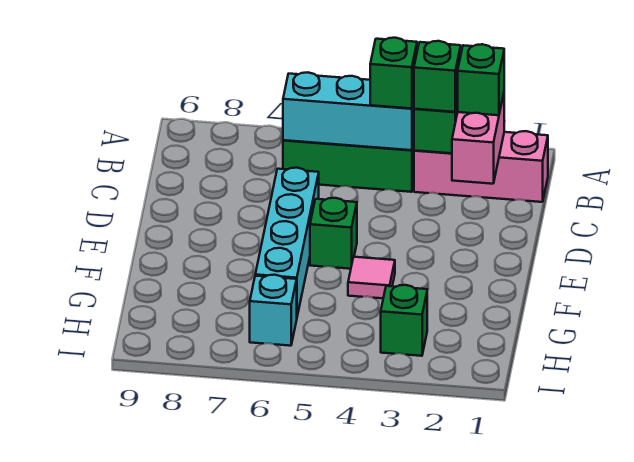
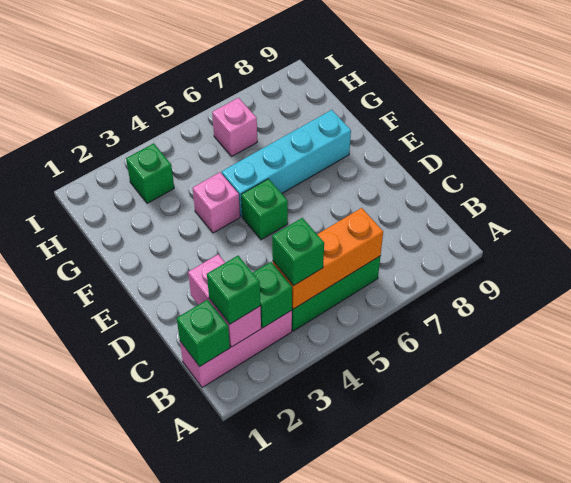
green 1x1 brick [414,41,461,112] -> green 1x1 brick moved to [177,300,230,367]
cyan 1x3 brick [283,72,414,150] -> orange 1x3 brick [273,208,383,309]
cyan 1x4 brick [255,168,319,316] -> cyan 1x4 brick turned to [222,110,351,217]
pink 1x1 tile [348,257,395,298] -> pink 1x1 brick [193,172,240,233]
cyan 1x1 brick [250,275,297,346] -> pink 1x1 brick [212,98,257,157]

